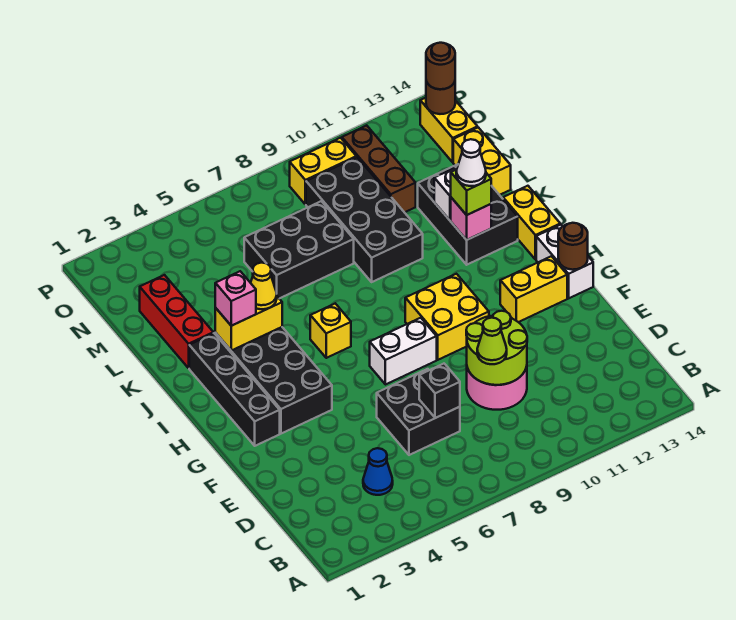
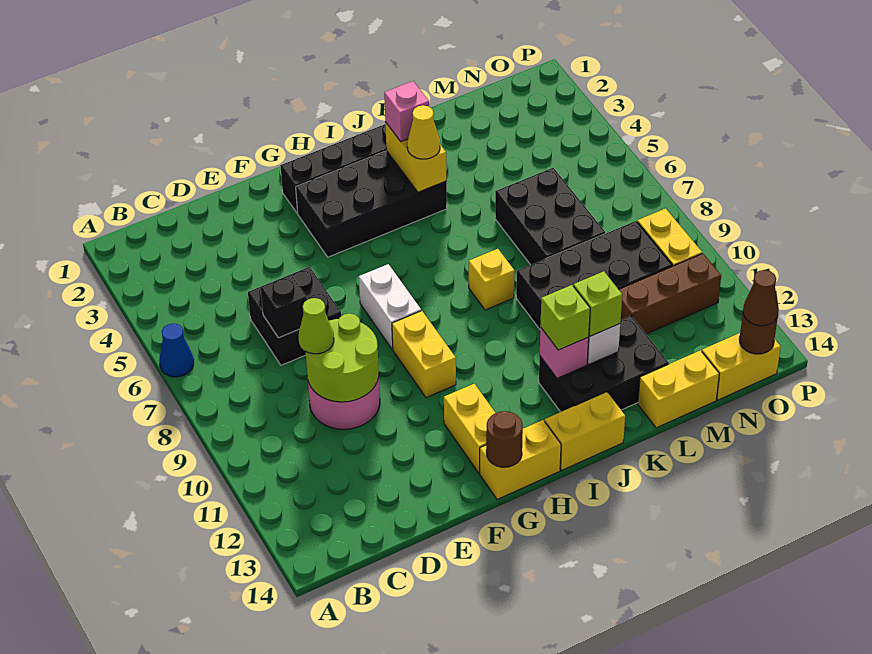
blue 1x1 cone [363,448,393,495] -> blue 1x1 cone moved to [159,323,194,377]
yellow 2x2 brick [405,274,489,360] -> yellow 1x2 brick [392,311,456,398]
white 1x2 brick [536,225,593,298] -> yellow 1x2 brick [480,420,561,499]
yellow 1x1 brick [310,304,351,358] -> yellow 1x1 brick moved to [469,249,515,310]
white 1x1 cone [456,139,486,186] -> none
red 1x3 brick [140,275,213,368] -> none
none -> lime 1x1 brick [573,271,622,336]
brown 1x1 round brick [426,43,455,89] -> brown 1x1 cone [743,270,779,326]

